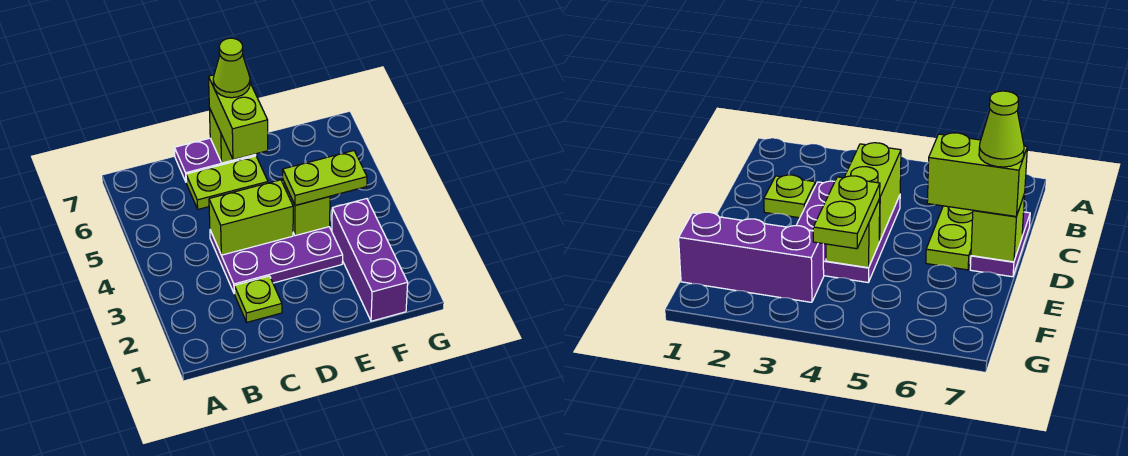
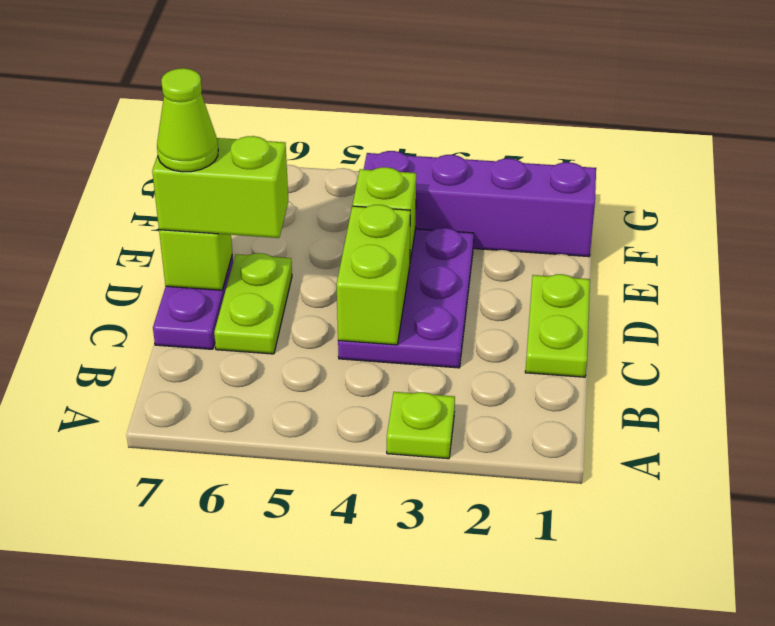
lime 1x1 plate [234,276,282,322] -> lime 1x1 plate moved to [387,392,455,459]
lime 1x2 plate [283,151,367,205] -> lime 1x2 plate moved to [525,274,590,377]
purple 1x3 brick [332,199,408,321] -> purple 1x4 brick [364,151,596,257]

